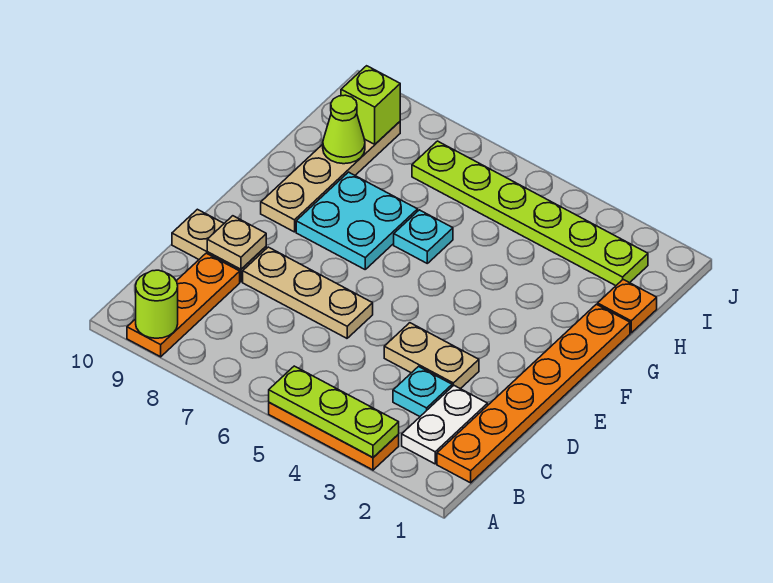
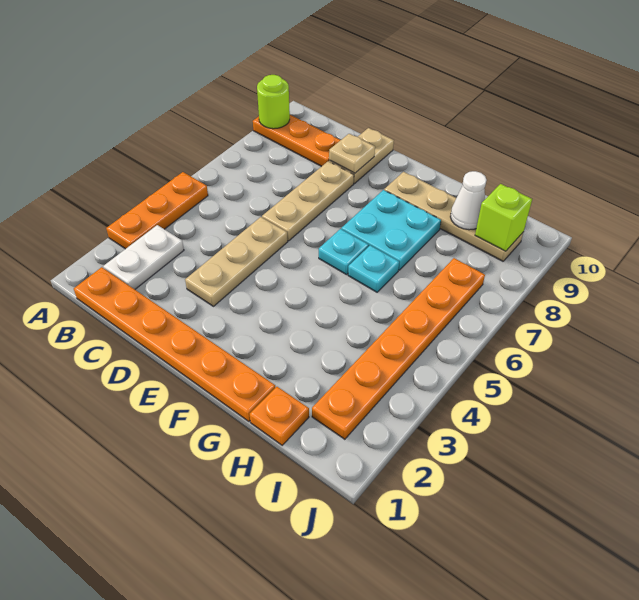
lime 1x3 plate [269,366,399,457] -> none
white 1x2 plate [402,386,488,464] -> white 1x2 plate turned to [103,225,184,289]
cyan 1x1 plate [393,367,452,416] -> cyan 1x1 plate moved to [319,229,369,275]
tan 1x2 plate [384,323,479,389] -> tan 1x3 plate [185,217,288,306]
lime 1x1 cone [323,95,365,164] -> white 1x1 cone [450,171,487,230]
lime 1x6 plate [412,141,648,286] -> orange 1x6 plate [312,258,485,439]

